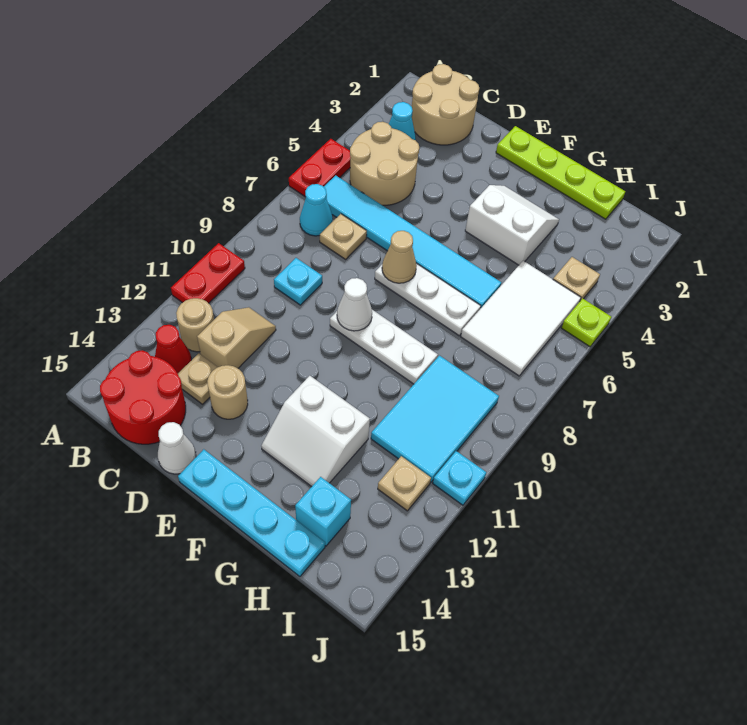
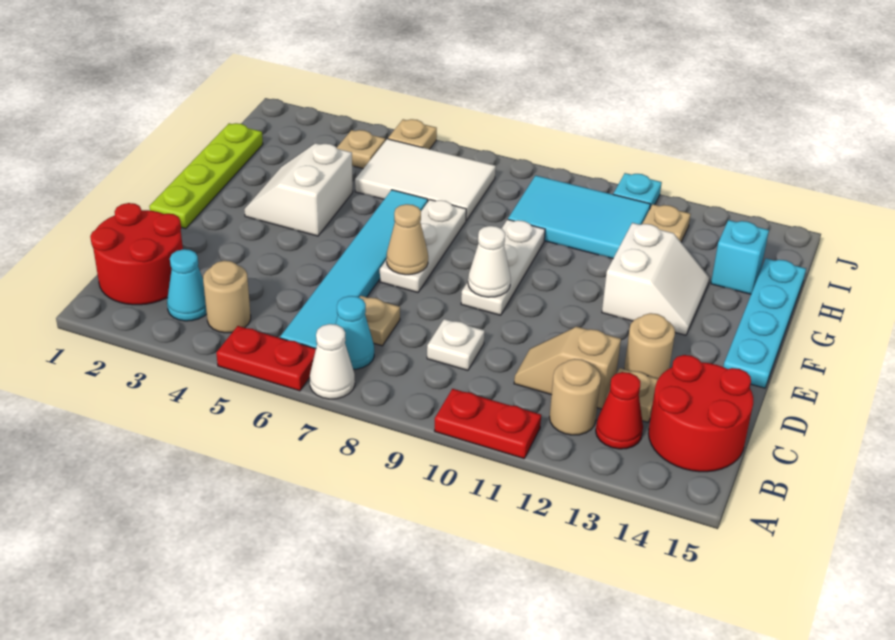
tan 2x2 round brick [412,64,479,145] -> red 2x2 round brick [90,203,183,305]
tan 2x2 round brick [350,122,419,205] -> tan 1x1 round brick [203,261,251,333]
cyan 1x1 plate [274,258,322,305] -> white 1x1 plate [427,319,485,370]
white 1x1 cone [158,422,196,474] -> white 1x1 cone moved to [310,324,355,399]
lime 1x1 plate [562,298,611,347] -> tan 1x1 plate [388,119,437,149]

